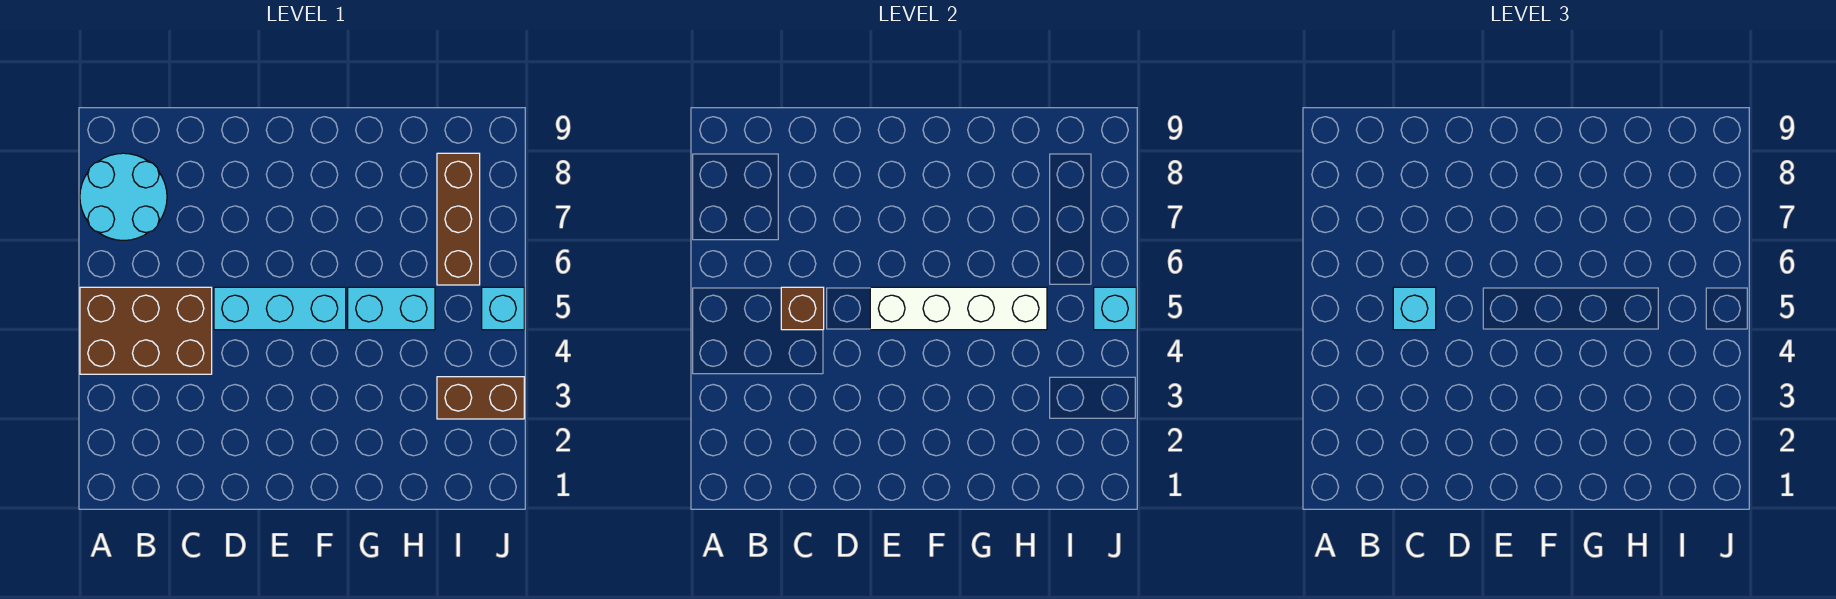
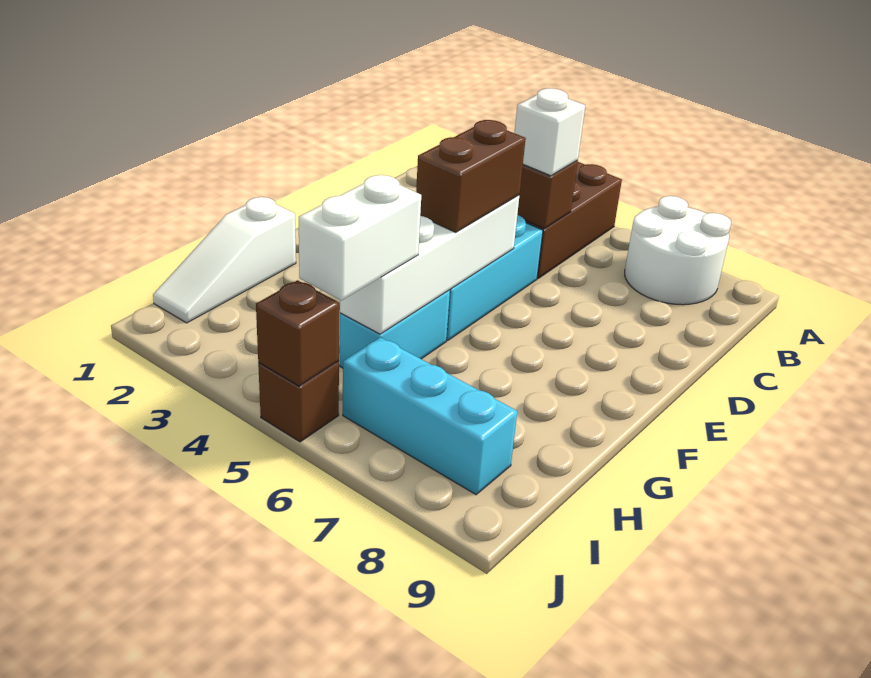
cyan 2x2 round brick [80,153,167,240] -> white 2x2 round brick [625,196,731,305]
cyan 1x1 brick [1393,287,1436,330] -> white 1x1 brick [515,88,585,176]
none -> white 1x3 slope [153,197,296,323]
none -> white 1x2 brick [299,175,421,301]
brown 1x2 brick [437,377,524,419] -> brown 1x2 brick moved to [416,120,526,232]
brown 1x3 brick [437,153,480,285] -> cyan 1x3 brick [343,337,517,495]
cyan 1x1 brick [482,287,524,330] -> brown 1x1 brick [258,361,339,442]
cyan 1x1 brick [1094,287,1136,330] -> brown 1x1 brick [256,280,339,386]

